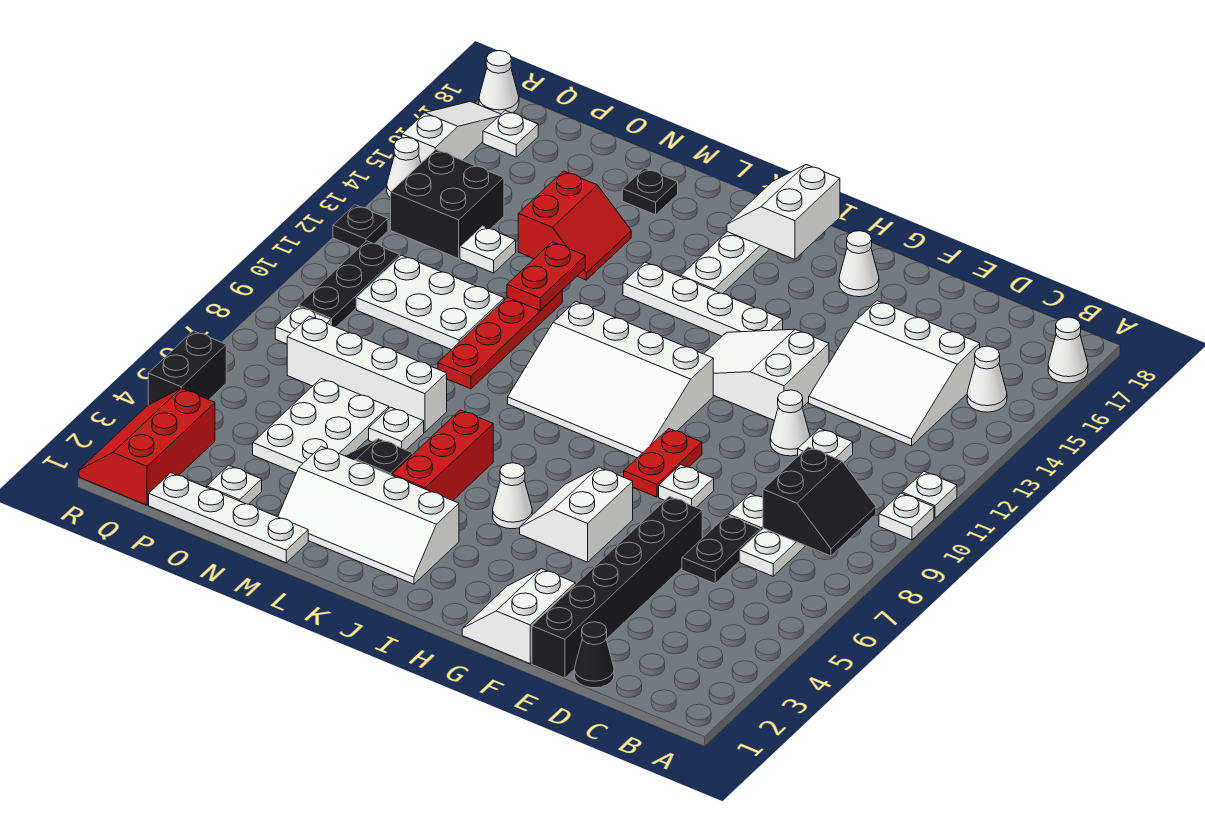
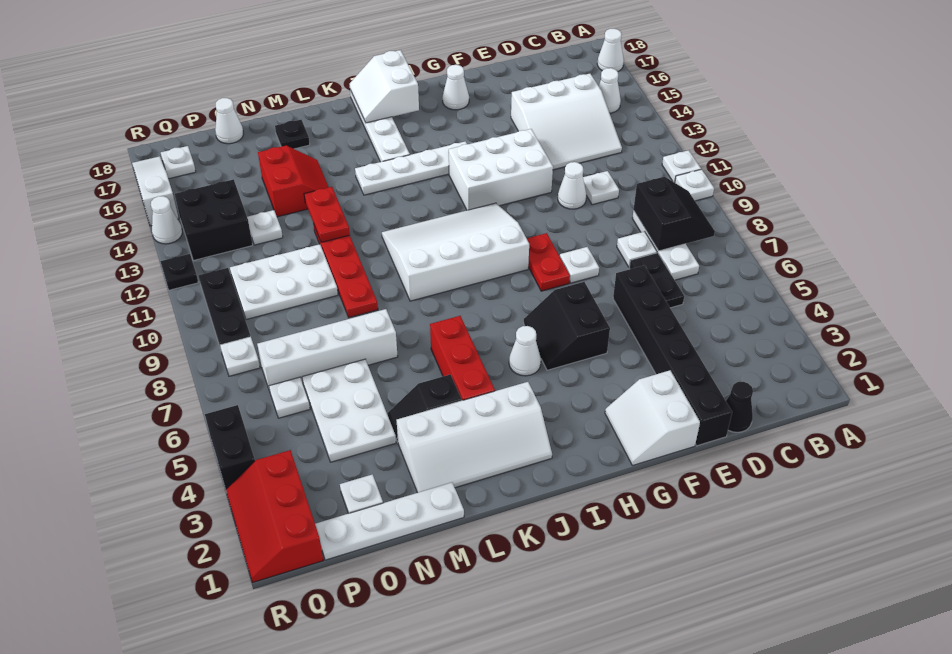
white 2x3 slope [704,329,829,421] -> white 2x3 brick [449,129,553,210]
white 2x2 slope [520,467,633,562] -> black 2x2 slope [524,282,610,370]
white 3x4 slope [508,301,713,458] -> white 3x4 slope turned to [382,203,529,301]
white 1x1 plate [369,407,424,450] -> white 1x1 plate moved to [269,377,310,418]
white 1x1 cone [479,51,519,114] -> white 1x1 cone moved to [215,98,243,144]

